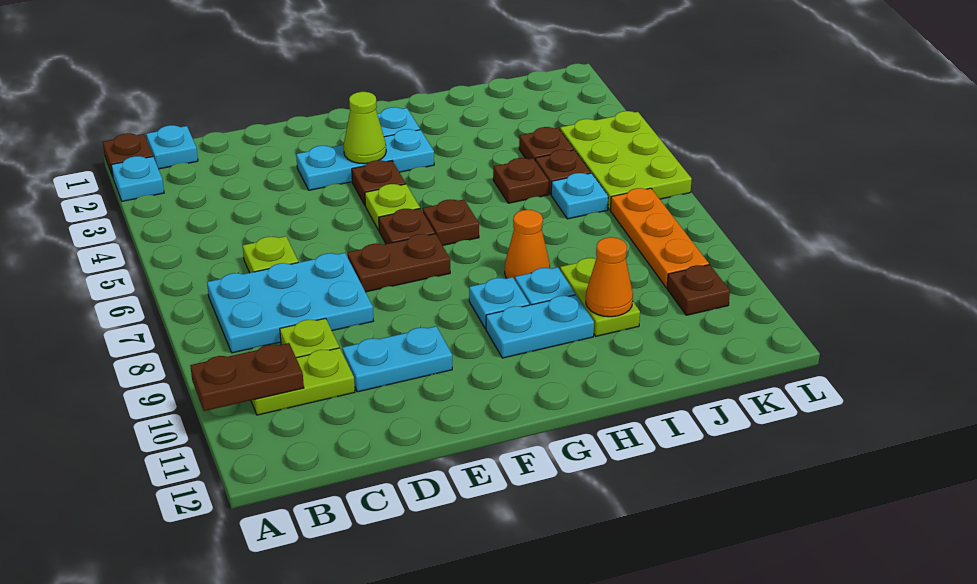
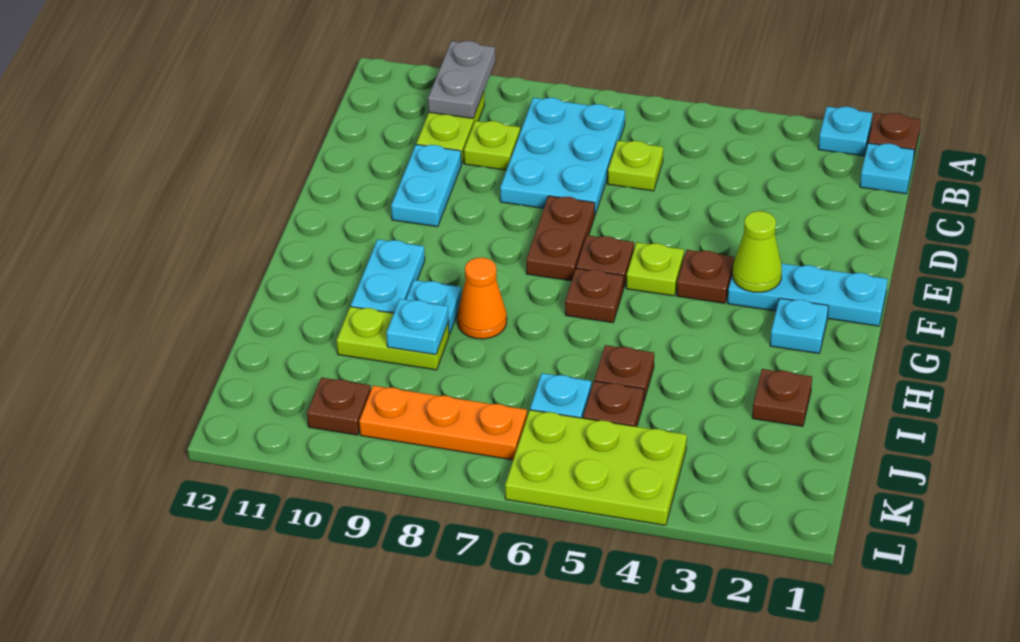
brown 1x2 plate [190,343,304,411] -> grey 1x2 plate [428,41,495,118]
cyan 1x3 plate [296,129,434,190] -> cyan 1x3 plate turned to [728,263,888,326]
cyan 1x1 plate [469,277,529,329] -> cyan 1x1 plate moved to [386,299,448,355]
orange 1x1 cone [586,237,633,317] -> none
brown 1x1 plate [519,127,574,160] -> brown 1x1 plate moved to [752,369,812,426]

